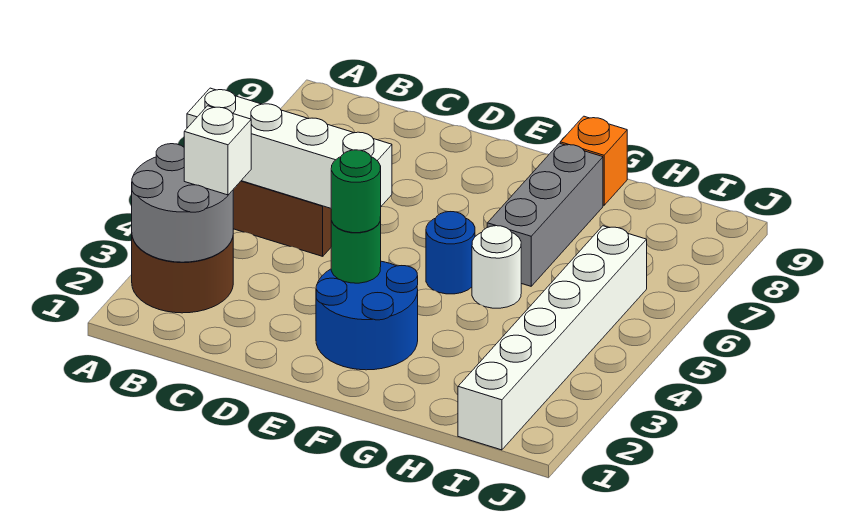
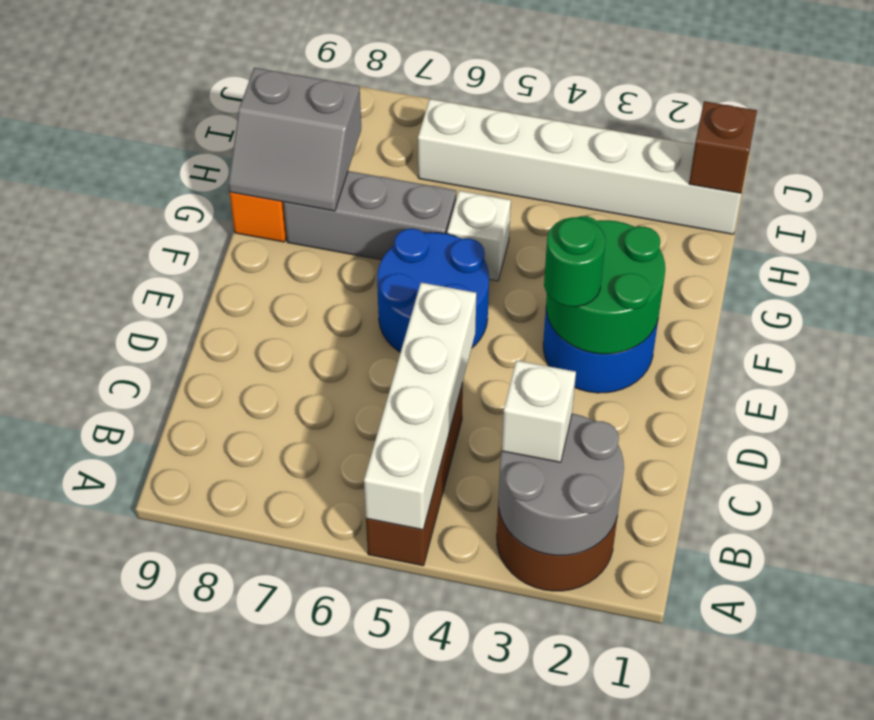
green 1x1 round brick [331,217,381,283] -> green 2x2 round brick [546,216,665,354]
blue 1x1 round brick [426,212,475,294] -> blue 2x2 round brick [377,229,489,352]
white 1x1 round brick [472,226,521,308] -> white 1x1 brick [447,191,511,281]
none -> grey 2x2 slope [229,68,361,211]
none -> brown 1x1 brick [689,101,757,193]

